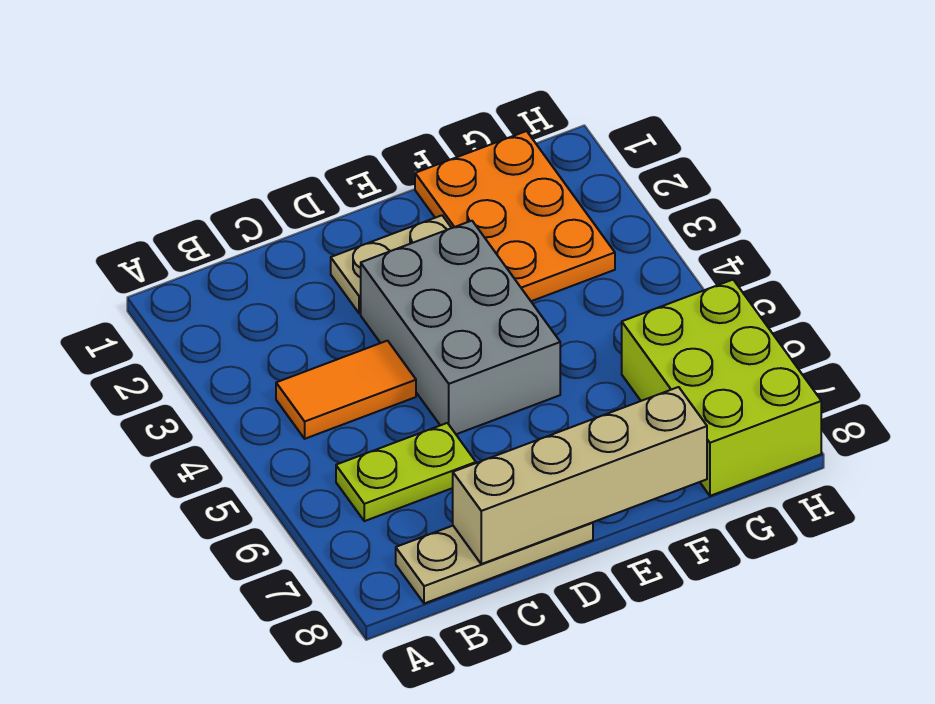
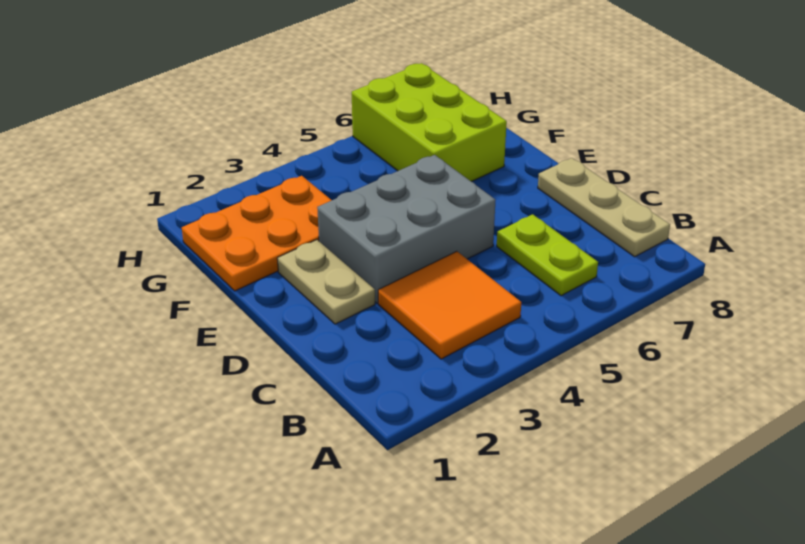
orange 1x2 tile [276,341,416,439] -> orange 2x2 tile [378,251,521,359]
tan 1x4 brick [453,387,707,564] -> none
lime 2x3 brick [622,280,821,496] -> lime 2x3 brick turned to [352,63,507,182]

